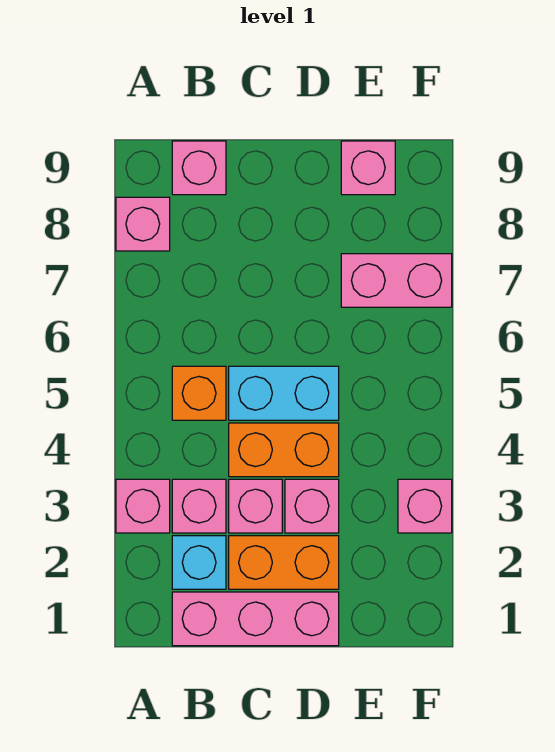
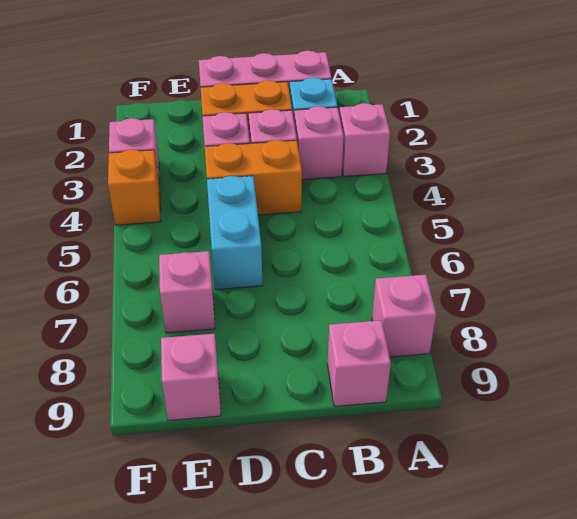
orange 1x1 brick [172,366,226,420] -> orange 1x1 brick moved to [108,150,161,225]
cyan 1x2 brick [229,366,339,420] -> cyan 1x2 brick turned to [207,176,263,290]
pink 1x2 brick [341,254,452,307] -> pink 1x1 brick [159,251,215,333]

